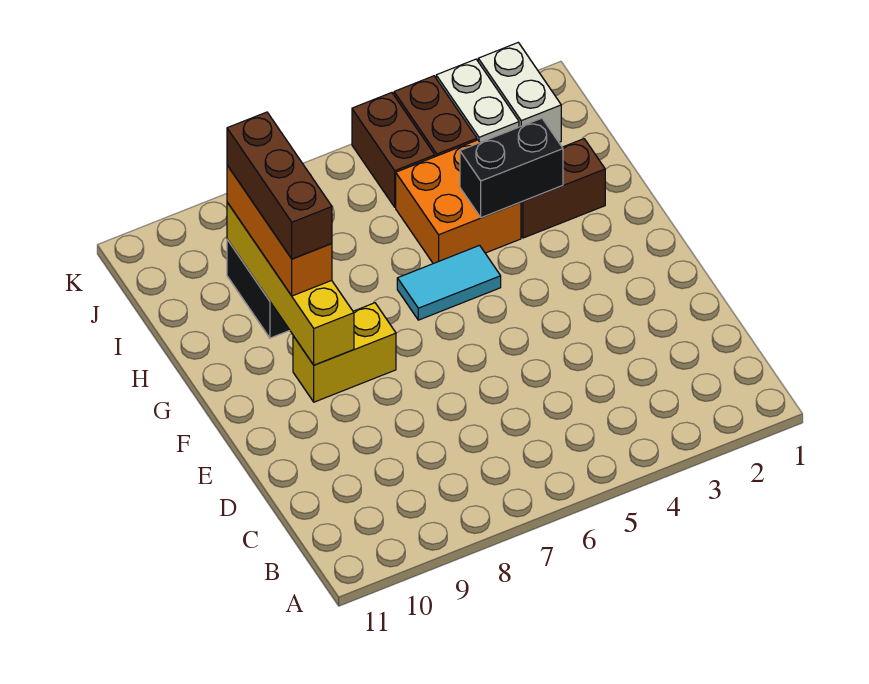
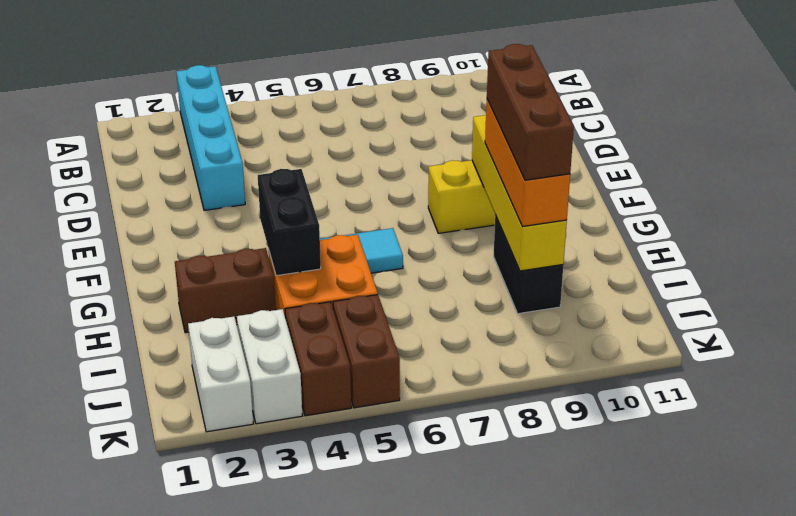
none -> cyan 1x4 brick [176,65,245,210]
black 1x2 brick [460,118,563,218] -> black 1x2 brick turned to [258,169,321,276]

